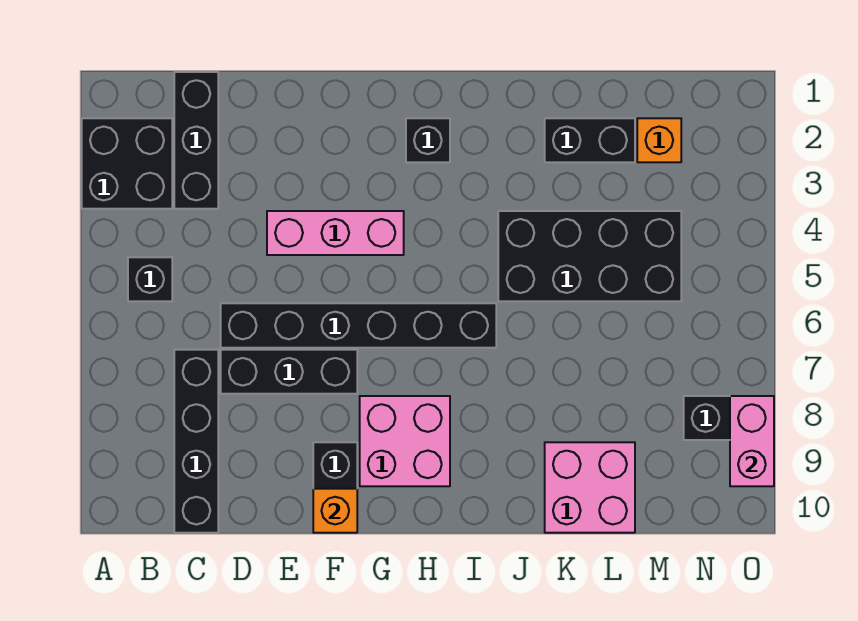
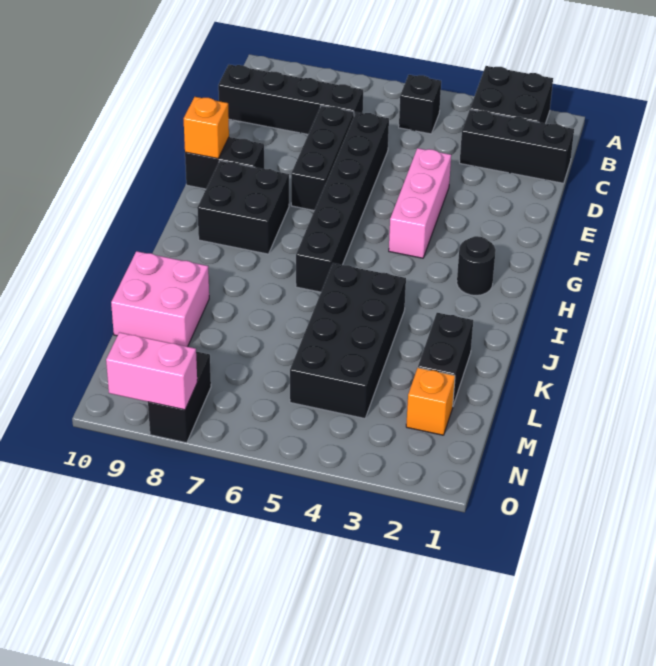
pink 2x2 brick [360,396,450,486] -> black 2x2 brick [197,161,289,254]
black 1x1 brick [406,118,450,162] -> black 1x1 round brick [457,236,496,296]

